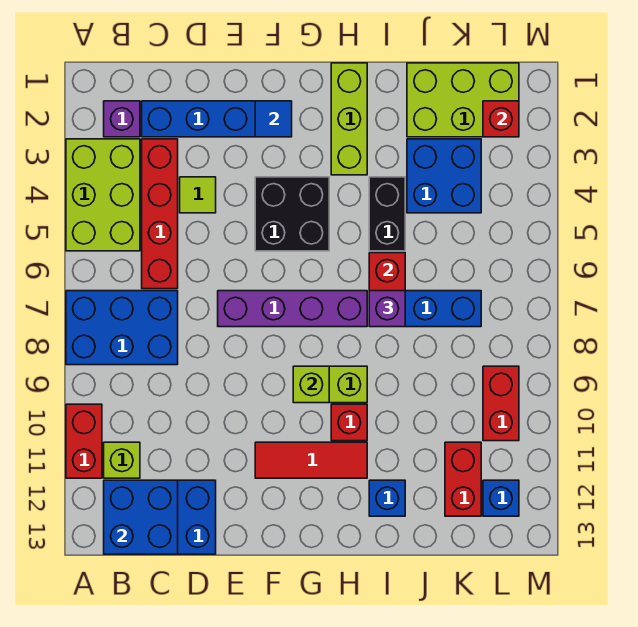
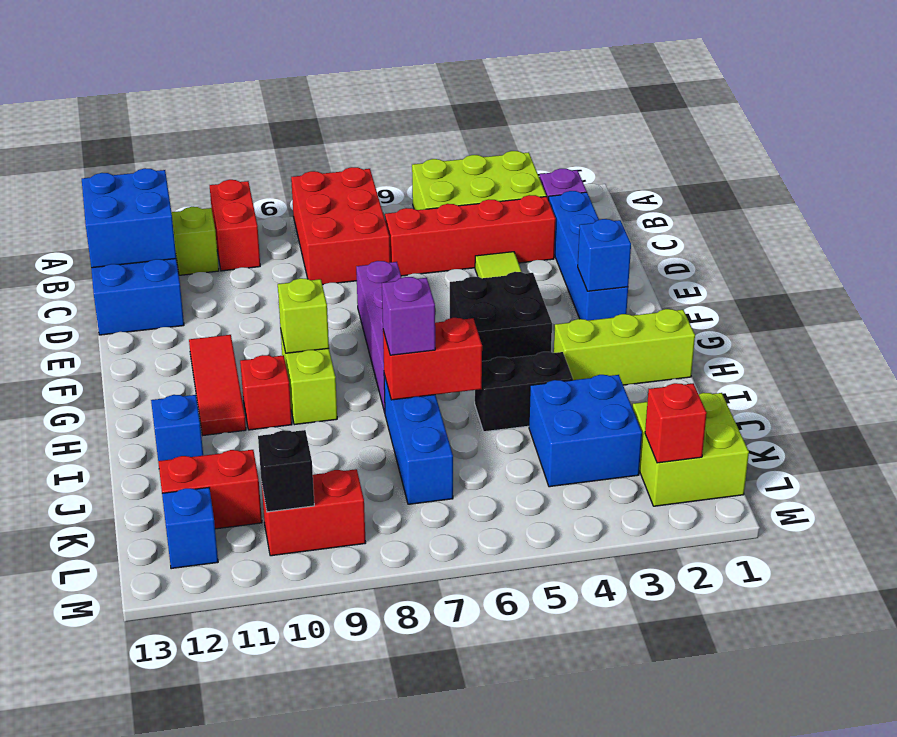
blue 2x3 brick [66,291,178,365] -> red 2x3 brick [291,167,390,285]
red 1x2 brick [66,404,102,478] -> red 1x2 brick turned to [210,180,260,271]
blue 1x1 tile [255,101,292,137] -> blue 1x1 brick [578,219,631,291]
lime 2x3 brick [407,63,519,137] -> lime 2x2 brick [632,393,749,506]
none -> black 1x1 brick [258,430,314,512]

